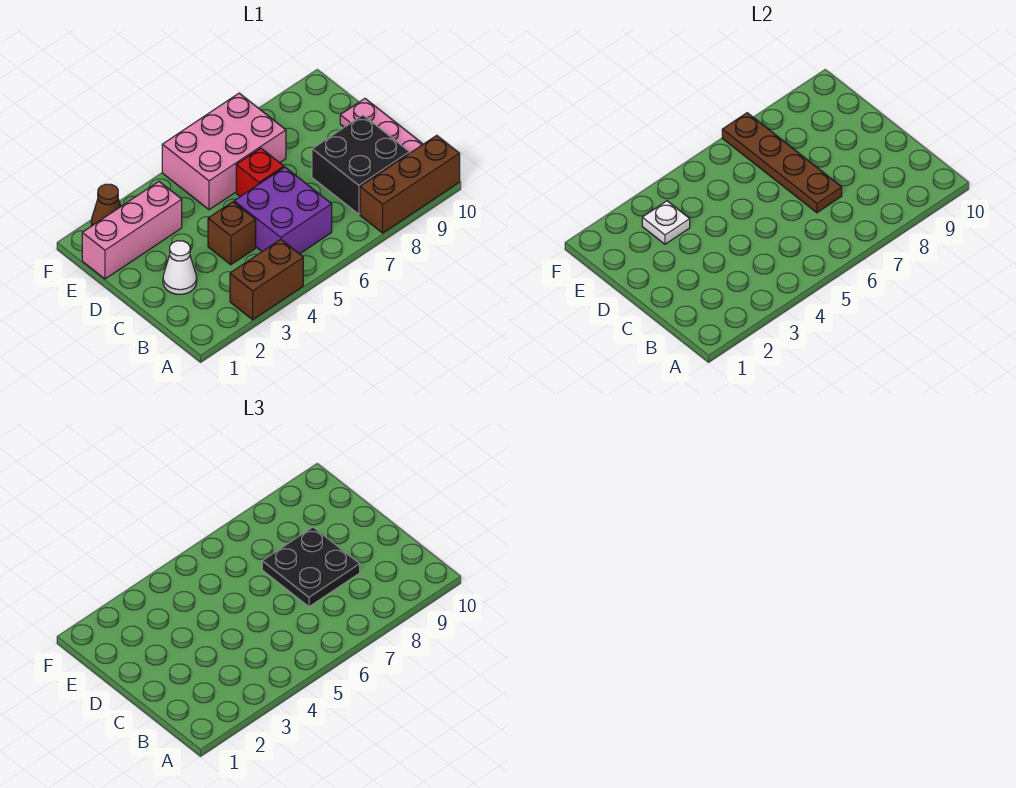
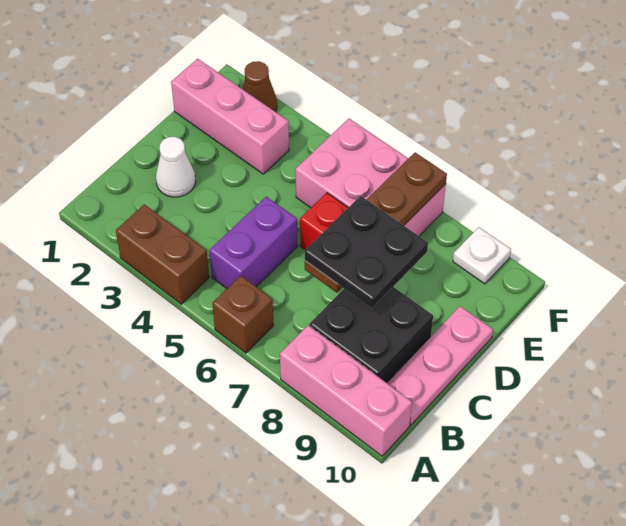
brown 1x3 brick [360,135,460,233] -> pink 1x3 brick [280,325,412,456]
purple 2x2 brick [234,167,332,254] -> purple 1x2 brick [210,197,298,288]
brown 1x1 brick [208,202,256,265] -> brown 1x1 brick moved to [212,276,274,353]
white 1x1 plate [642,201,690,244] -> white 1x1 plate moved to [453,227,511,284]

